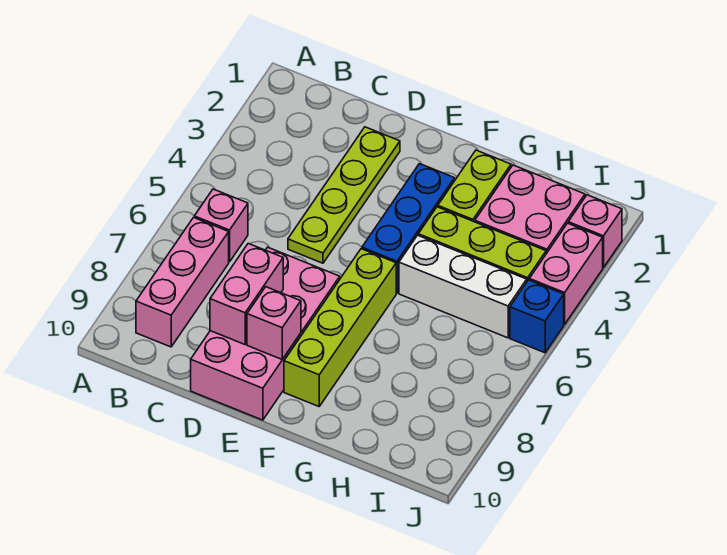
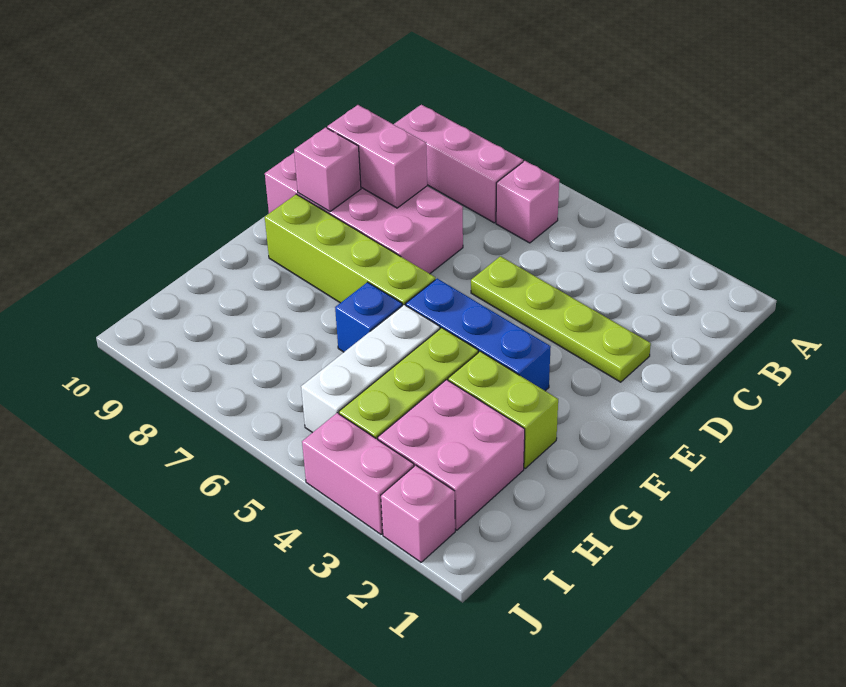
blue 1x1 brick [510,280,564,353] -> blue 1x1 brick moved to [335,282,402,352]

